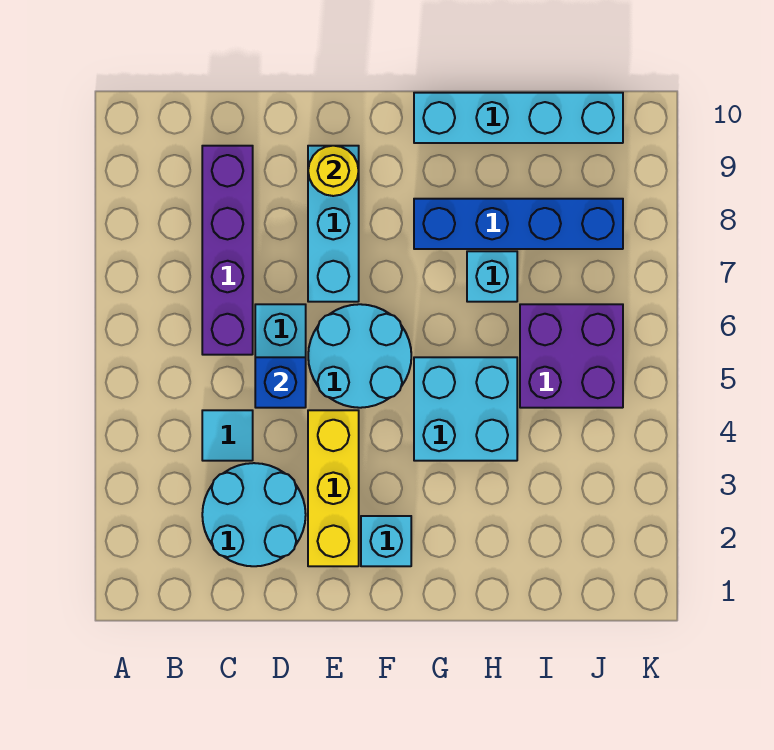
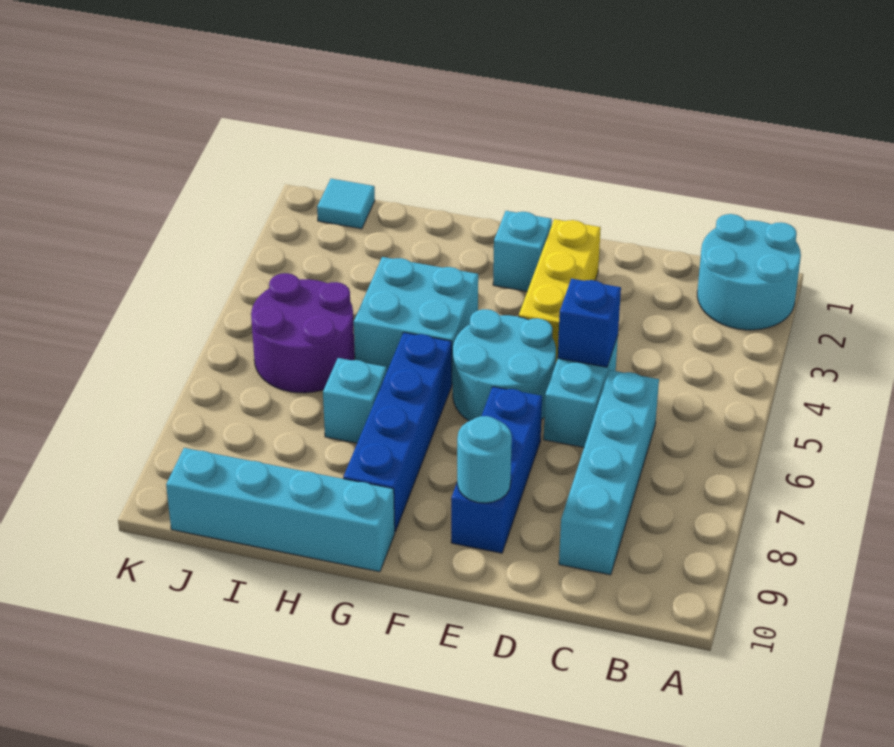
cyan 2x2 round brick [202,463,306,566] -> cyan 2x2 round brick moved to [697,214,801,330]
cyan 1x1 tile [202,410,253,461] -> cyan 1x1 tile moved to [317,179,375,229]
purple 1x4 brick [202,146,253,355] -> cyan 1x4 brick [559,370,659,575]
cyan 1x3 brick [308,146,359,302] -> blue 1x3 brick [451,387,542,553]
yellow 1x1 round brick [308,146,359,196] -> cyan 1x1 round brick [457,416,512,503]
blue 1x4 brick [414,199,623,249] -> blue 1x4 brick turned to [343,333,452,532]
purple 2x2 brick [520,304,623,408] -> purple 2x2 round brick [251,273,355,393]

